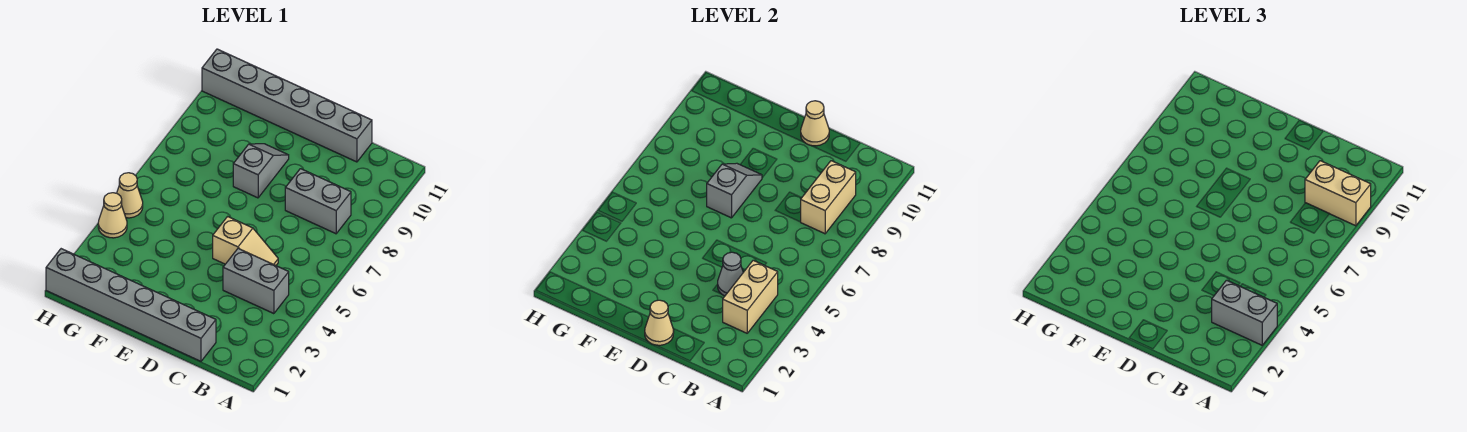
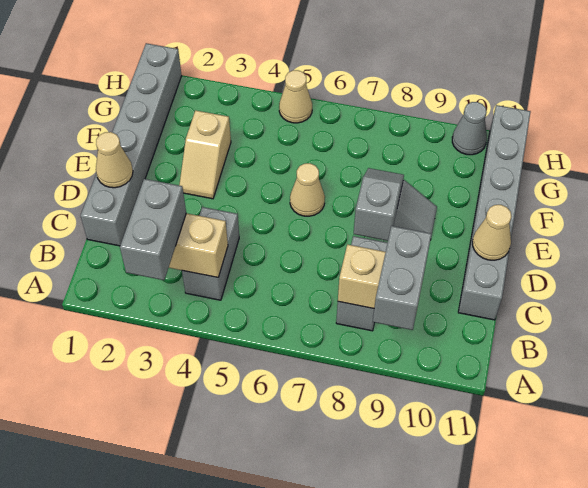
tan 1x2 brick [1305,161,1371,226] -> grey 1x2 brick [373,226,432,330]
grey 1x1 cone [718,252,743,296] -> grey 1x1 cone moved to [452,102,487,155]
tan 1x2 slope [213,217,278,265] -> tan 1x2 slope moved to [179,110,231,199]
grey 1x2 slope [707,163,762,218] -> grey 1x2 slope turned to [354,168,404,241]
tan 1x1 cone [98,193,127,238] -> tan 1x1 cone moved to [290,163,325,216]

